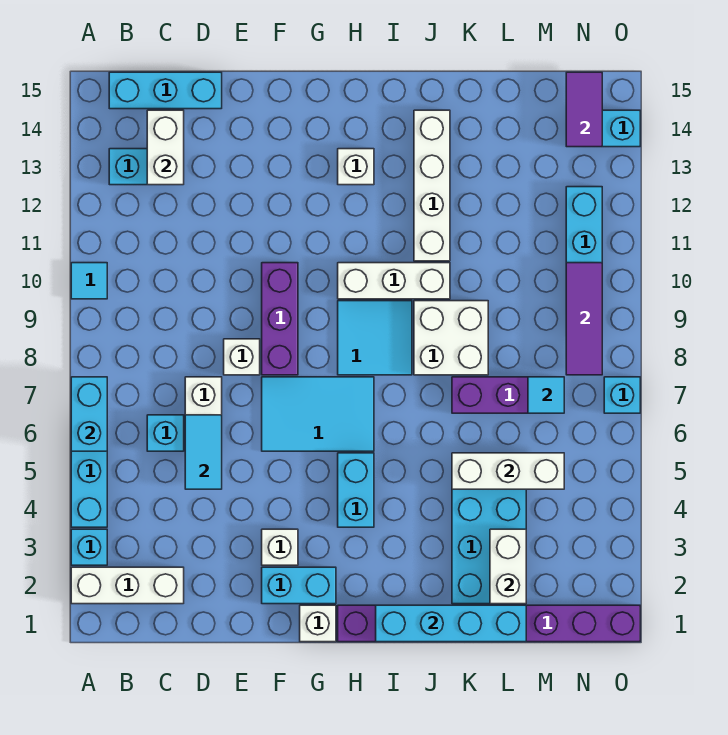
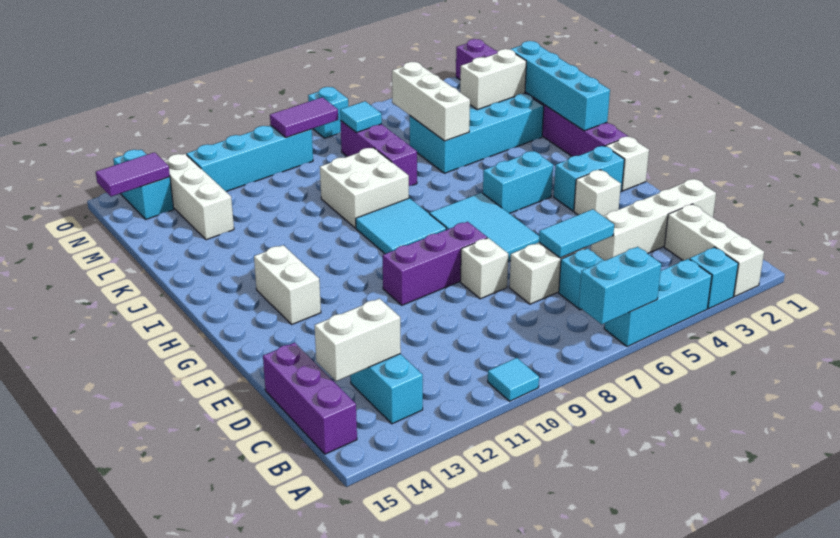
cyan 1x3 brick [109,72,222,109] -> purple 1x3 brick [263,343,357,454]
cyan 1x2 brick [262,567,336,604] -> cyan 1x2 brick turned to [554,146,624,211]
white 1x3 brick [338,263,450,299] -> white 1x3 brick moved to [164,154,234,240]
white 1x1 brick [338,149,374,185] -> white 1x2 brick [254,245,321,324]
white 1x4 brick [414,110,450,261] -> white 1x4 brick moved to [591,179,716,261]
purple 1x3 tile [566,263,602,375] -> purple 1x2 tile [270,97,338,138]

